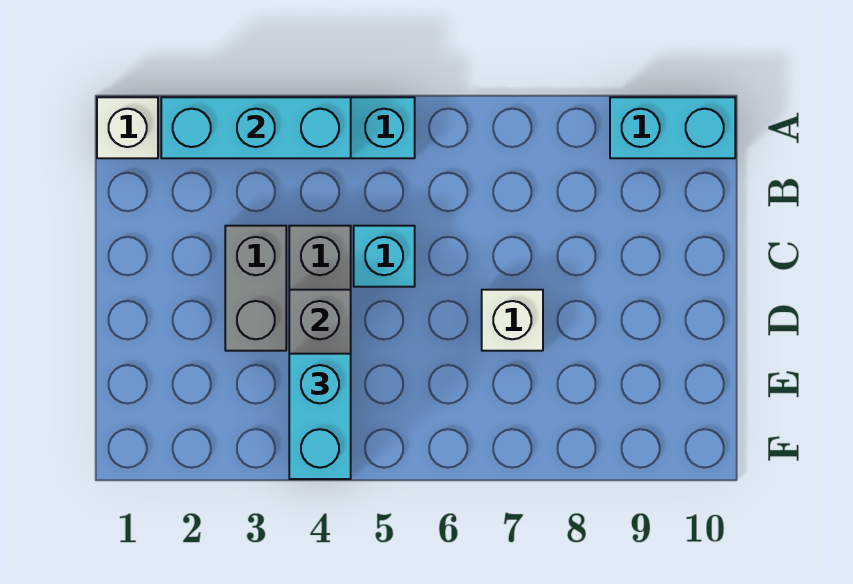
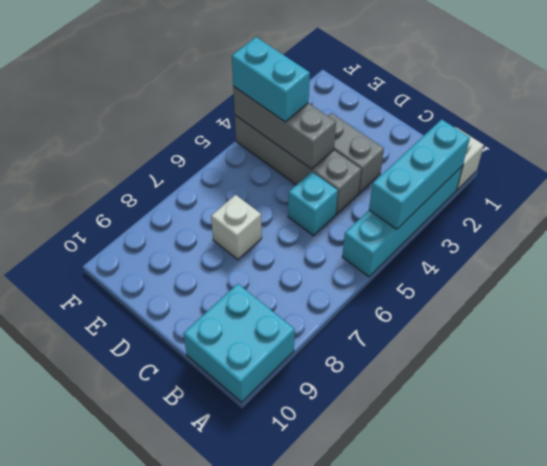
cyan 1x2 brick [610,97,735,158] -> cyan 2x2 brick [183,284,295,402]

